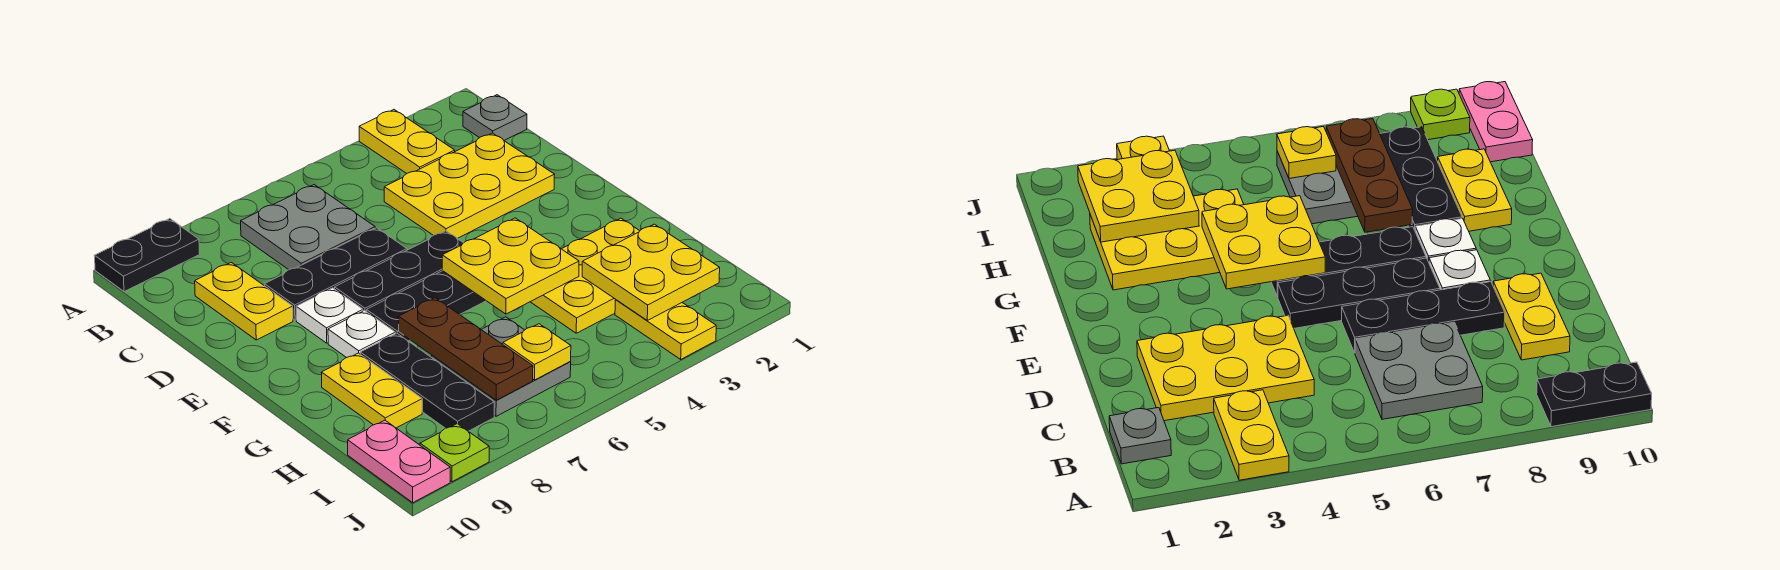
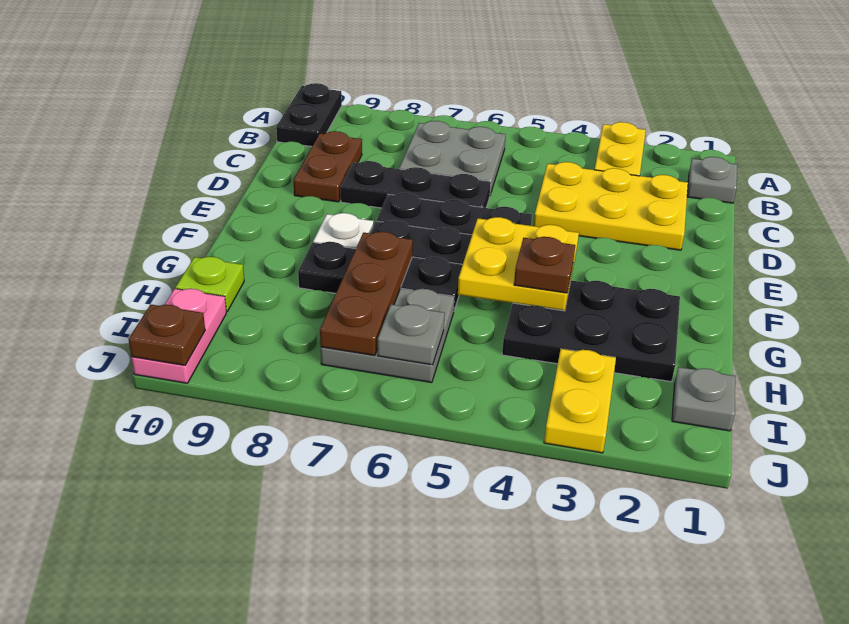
black 1x2 plate [94,219,200,292] -> black 1x2 plate turned to [276,83,342,147]
yellow 1x2 plate [195,263,293,340] -> brown 1x2 plate [294,131,362,202]
white 1x1 plate [296,288,363,343] -> none
yellow 2x3 plate [531,218,639,333] -> black 2x3 plate [502,280,680,382]
none -> brown 1x1 plate [514,237,575,293]
black 1x3 plate [360,333,494,431] -> black 1x3 plate turned to [298,242,463,310]
yellow 1x2 plate [321,353,422,428] -> none
yellow 2x2 plate [582,224,720,320] -> none
none -> grey 1x1 plate [672,367,735,431]
yellow 1x1 plate [503,324,571,380] -> grey 1x1 plate [378,304,445,365]
lime 1x1 plate [420,424,489,482] -> lime 1x1 plate moved to [176,257,244,312]
none -> brown 1x1 plate [129,305,205,365]

